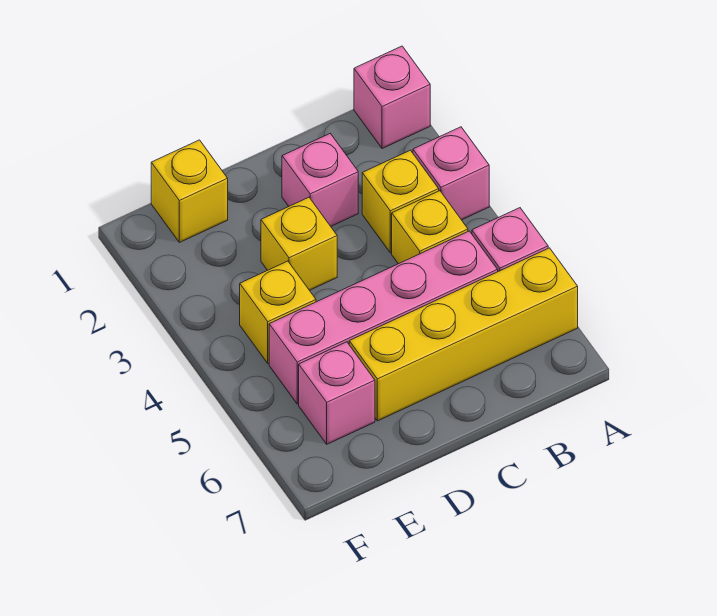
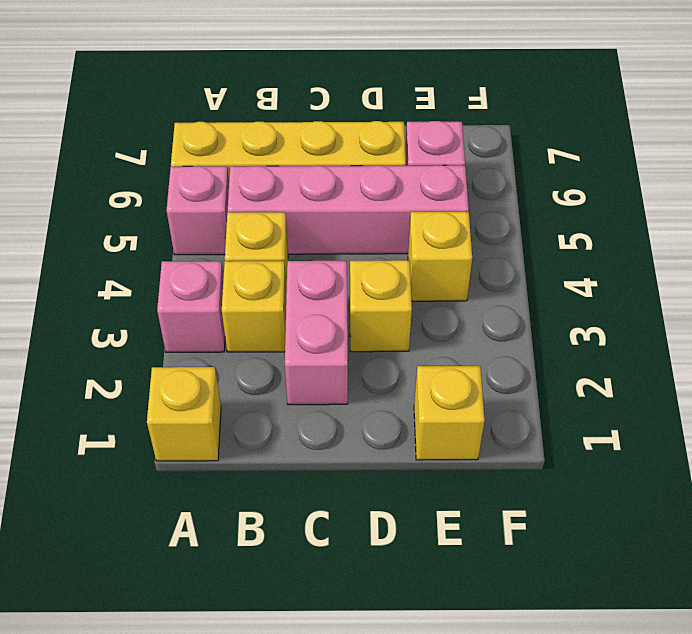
pink 1x1 brick [354,46,430,149] -> yellow 1x1 brick [147,367,221,461]
pink 1x1 brick [282,134,358,226] -> pink 1x2 brick [285,261,348,405]

